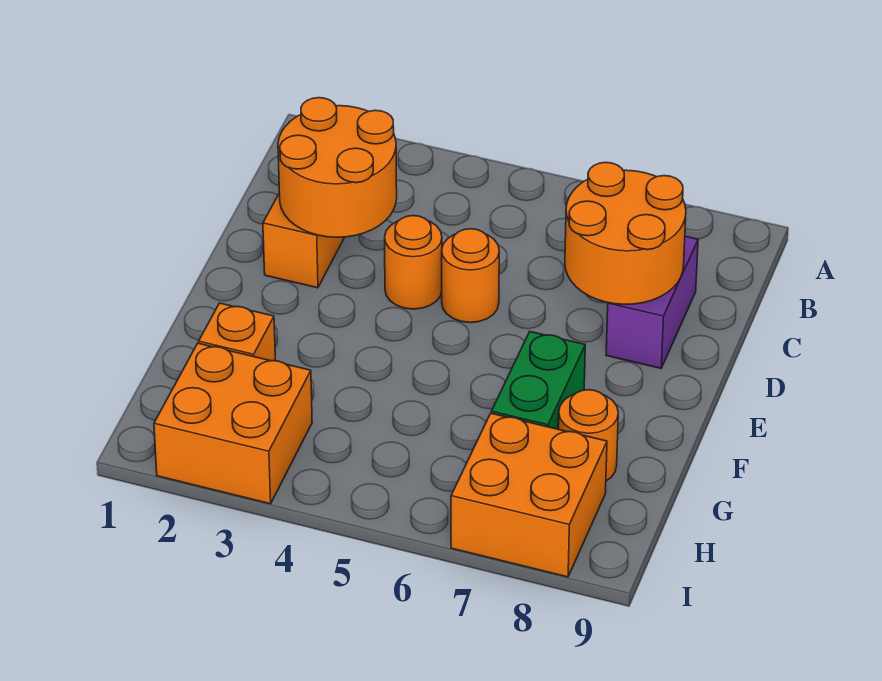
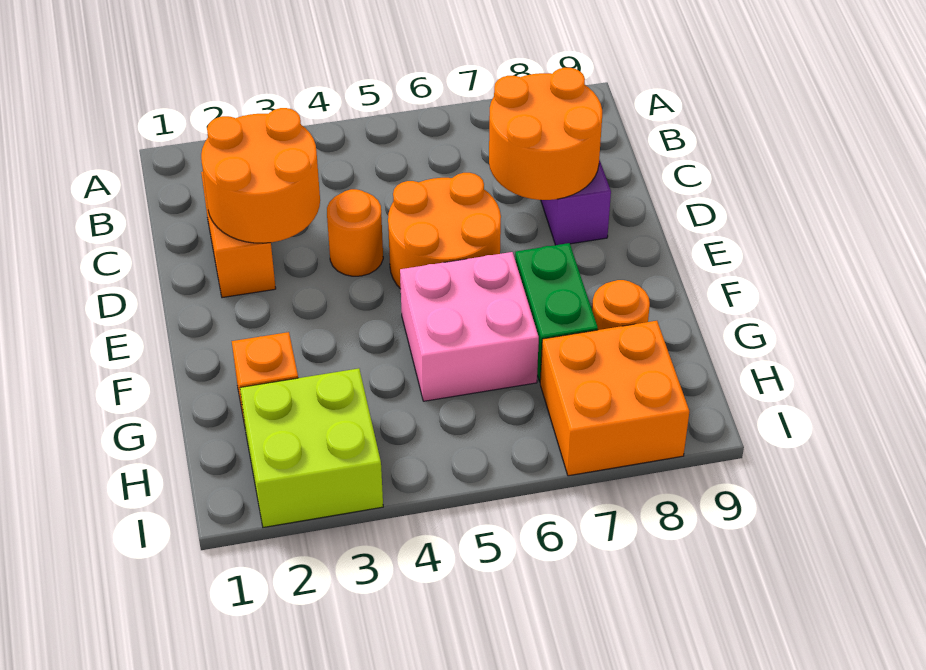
orange 1x1 round brick [442,229,499,323] -> orange 2x2 round brick [388,173,501,289]
none -> pink 2x2 brick [400,252,539,401]
orange 2x2 brick [154,343,312,504] -> lime 2x2 brick [240,368,383,527]

